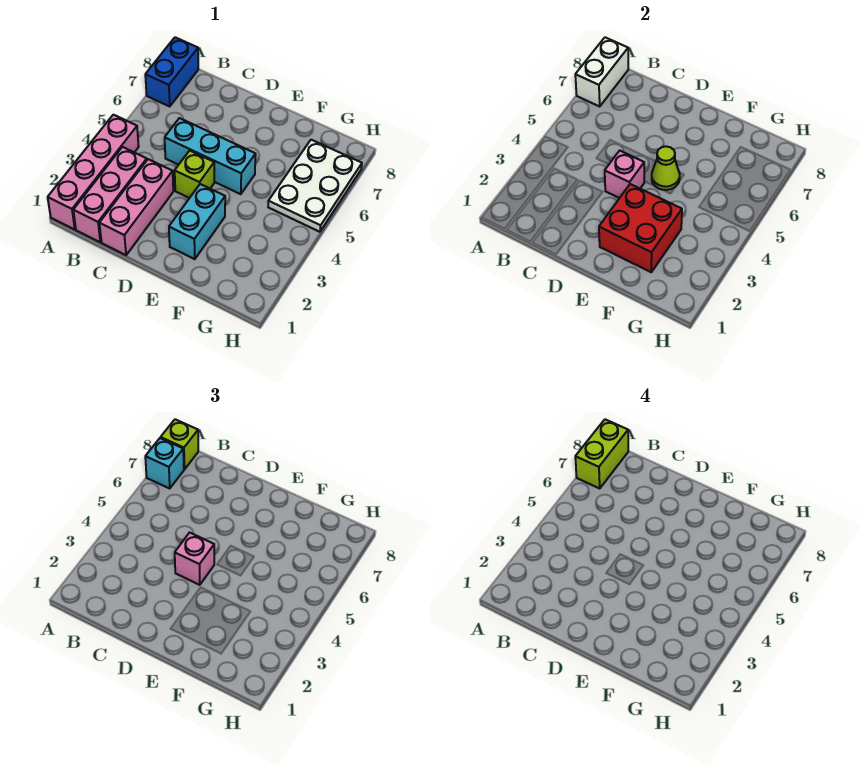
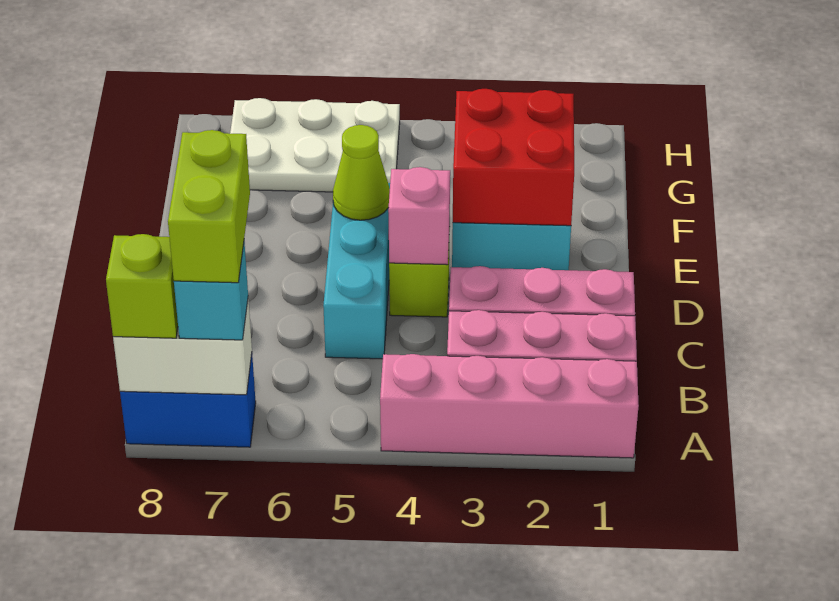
lime 1x2 brick [575,419,628,488] -> lime 1x2 brick turned to [168,130,250,283]
pink 1x1 brick [175,533,214,585] -> none

